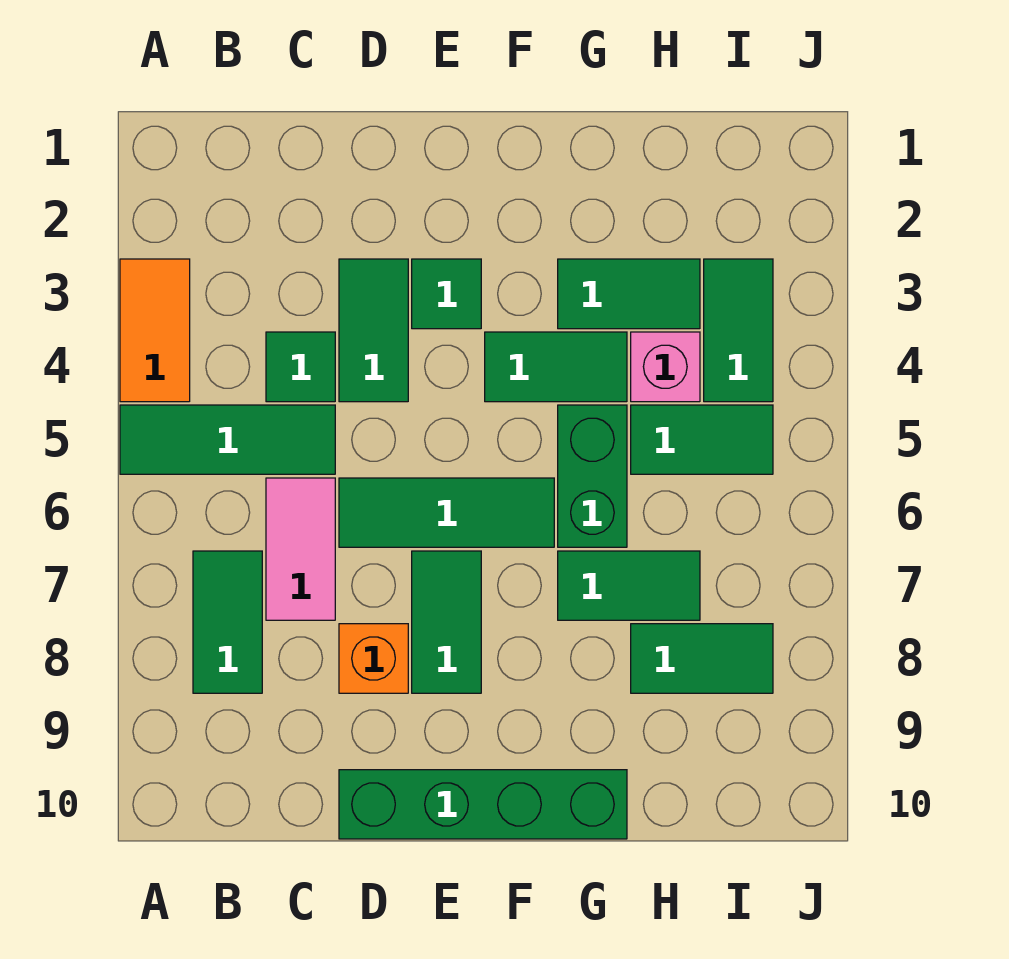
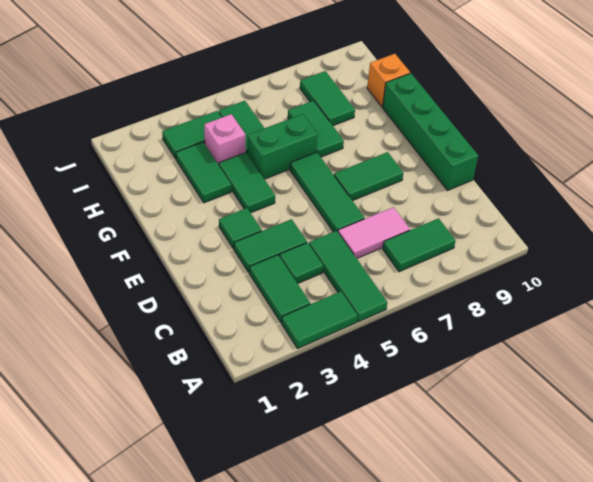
orange 1x2 tile [120,259,190,402] -> green 1x2 tile [282,291,358,348]
none -> green 1x2 tile [250,255,310,323]
orange 1x1 brick [339,624,408,693] -> orange 1x1 brick moved to [367,54,410,107]

